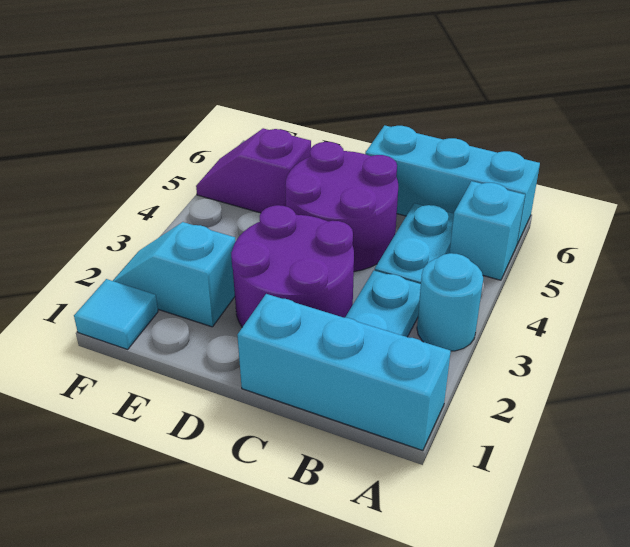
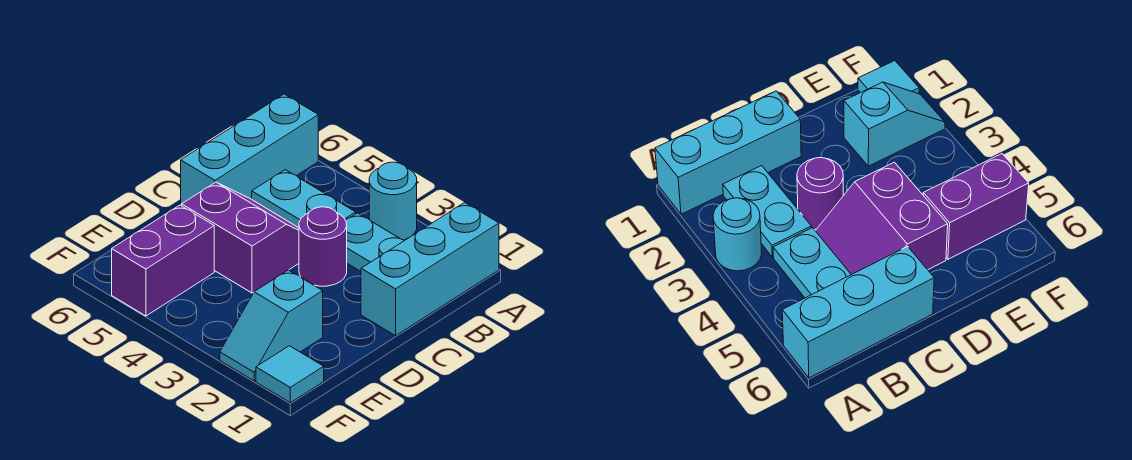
cyan 1x1 brick [450,181,525,280] -> none
purple 2x2 round brick [231,205,354,327] -> purple 1x1 round brick [299,207,347,286]
purple 2x2 round brick [285,142,398,272] -> purple 2x2 slope [182,182,299,293]
purple 1x2 slope [196,128,311,213] -> purple 1x2 brick [112,205,214,316]

